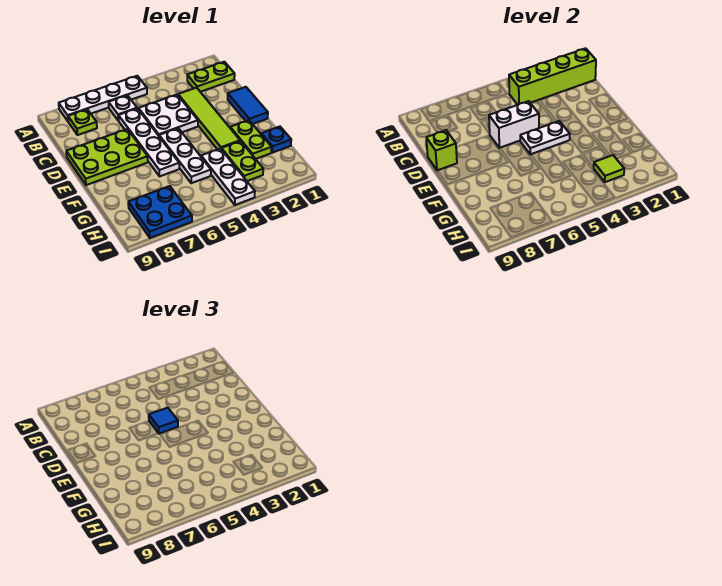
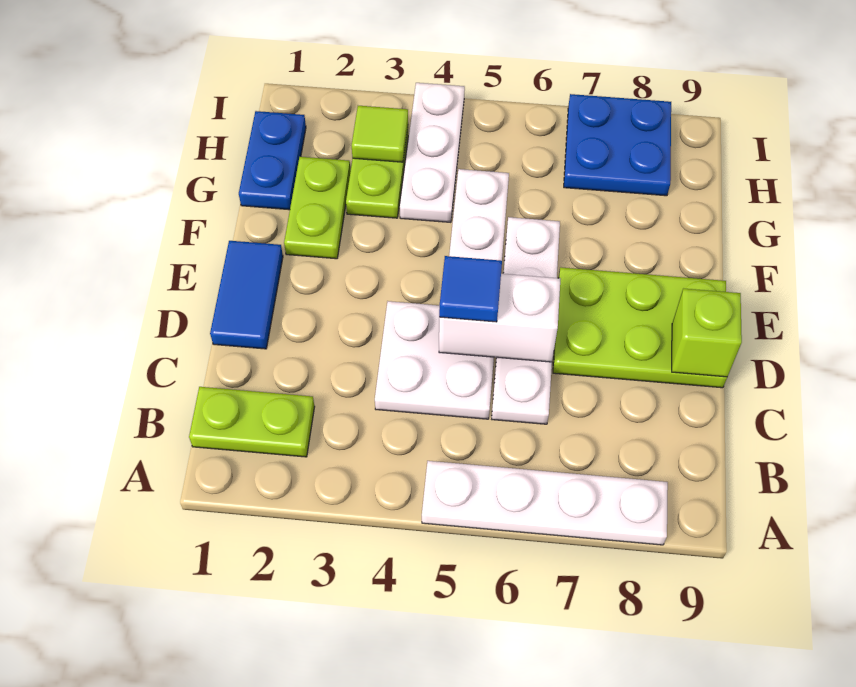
lime 1x4 brick [509,48,596,105] -> none
white 1x1 plate [109,95,137,120] -> none
lime 1x1 plate [68,109,97,135] -> none
lime 1x4 tile [178,88,240,149] -> none
white 1x2 plate [520,121,570,154] -> none
blue 1x1 plate [261,127,291,153] -> blue 1x2 plate [239,111,306,210]

